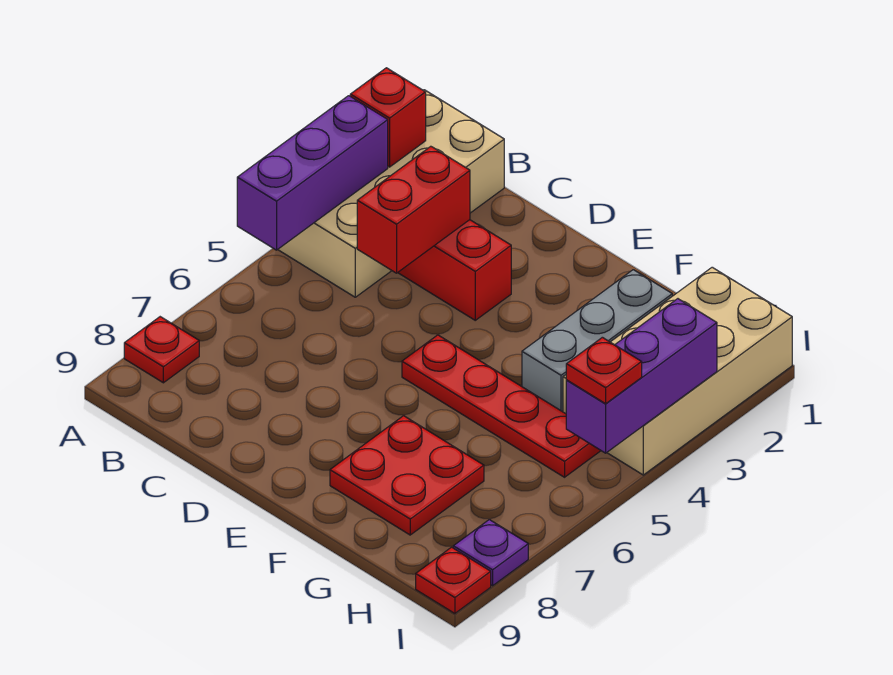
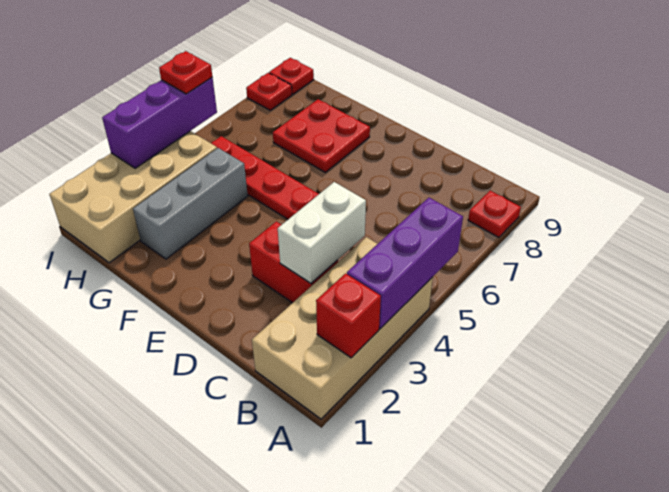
red 1x2 brick [357,146,470,273] -> white 1x2 brick [278,182,366,283]
purple 1x1 plate [453,520,528,586] -> red 1x1 plate [246,73,292,110]

